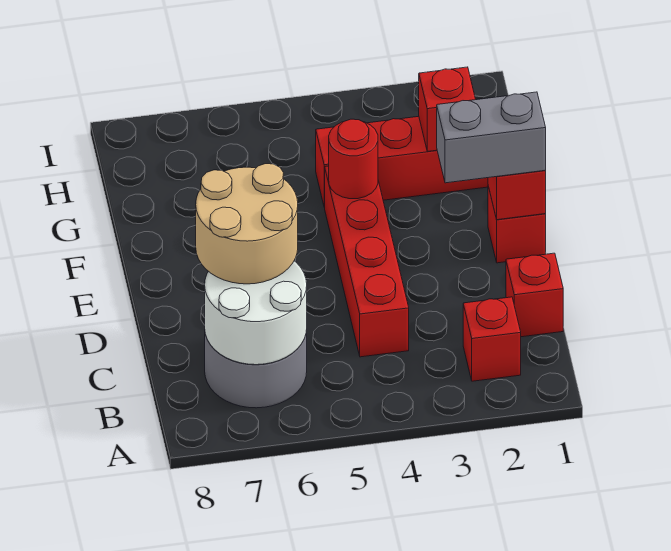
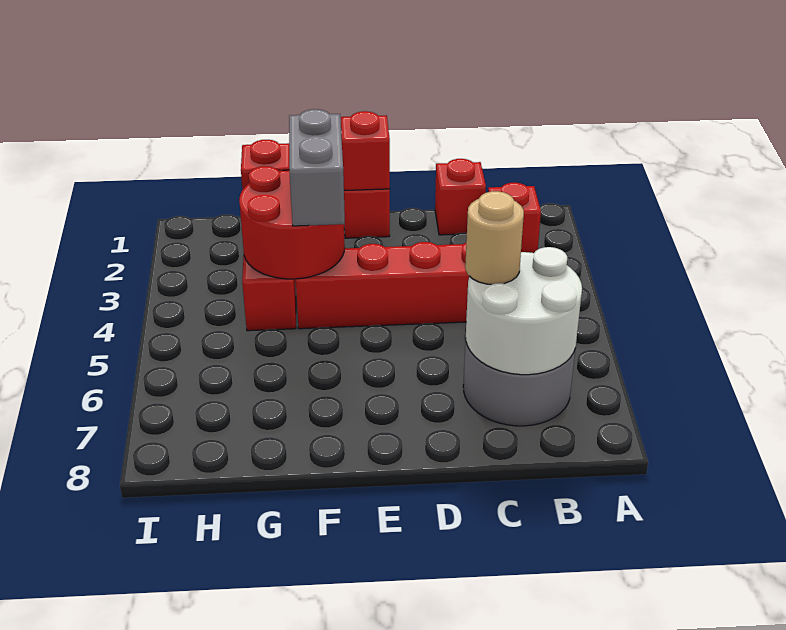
tan 2x2 round brick [196,164,298,284] -> tan 1x1 round brick [465,191,524,284]
grey 1x2 brick [437,92,546,183] -> grey 1x2 brick moved to [289,109,345,226]
red 1x1 round brick [329,119,378,199] -> red 2x2 round brick [239,166,345,279]

